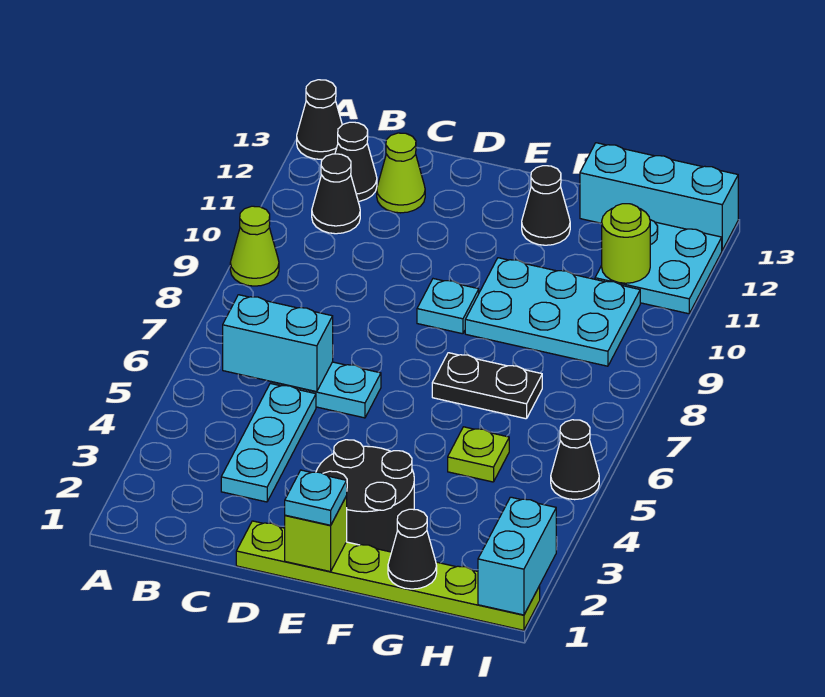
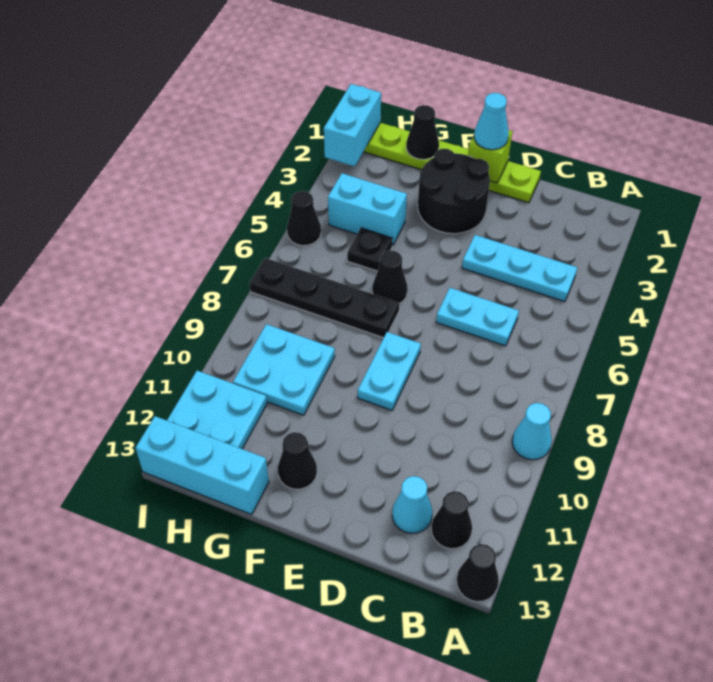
lime 1x1 cone [230,206,279,286] -> cyan 1x1 cone [512,403,552,460]
cyan 1x2 brick [223,295,333,392] -> cyan 1x2 brick moved to [328,173,407,246]
black 1x1 cone [312,154,360,234] -> black 1x1 cone moved to [372,250,408,304]
cyan 1x3 plate [221,383,316,502] -> cyan 1x3 plate turned to [462,235,577,302]
lime 1x1 cone [377,133,425,213] -> cyan 1x1 cone [392,476,432,533]
cyan 1x1 plate [285,470,347,525] -> cyan 1x1 cone [474,93,509,150]
cyan 1x1 plate [417,279,479,334] -> cyan 1x2 plate [358,332,421,410]
black 1x2 plate [432,353,542,419] -> black 1x4 plate [249,258,399,338]
cyan 2x3 plate [465,258,640,366] -> cyan 2x2 plate [233,324,335,415]
lime 1x1 plate [448,427,509,482] -> black 1x1 plate [347,228,393,271]
lime 1x1 round brick [602,204,650,283] -> none

